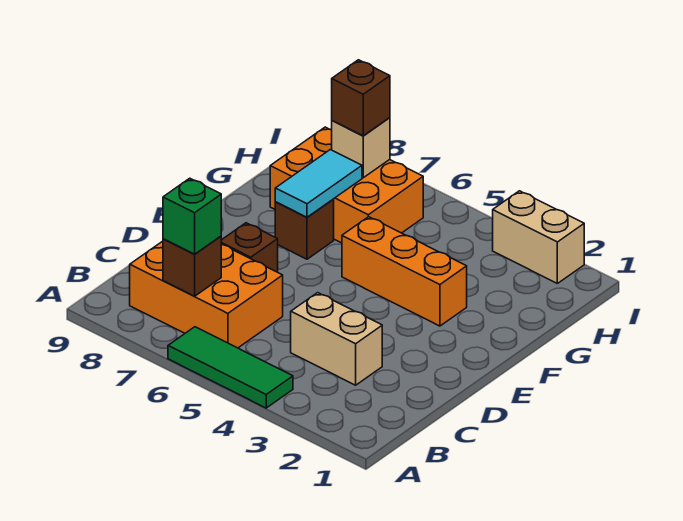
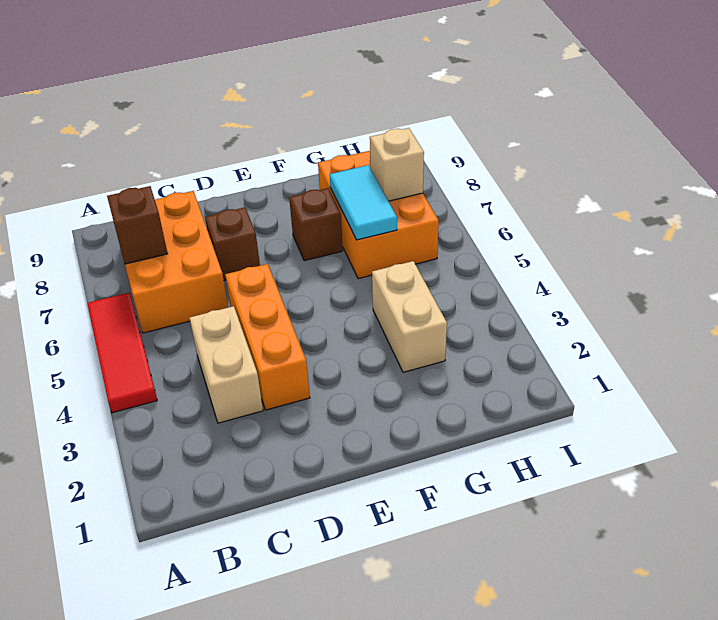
green 1x3 tile [168,327,293,408] -> red 1x3 tile [87,293,157,413]
green 1x1 brick [163,178,221,254] -> none
orange 1x3 brick [342,217,467,326] -> orange 1x3 brick moved to [225,264,310,410]
cyan 1x2 tile [275,150,362,217] -> cyan 1x2 tile turned to [330,165,397,240]
brown 1x1 brick [332,60,390,136] -> none
tan 1x2 brick [493,191,584,283] -> tan 1x2 brick moved to [372,261,447,372]

